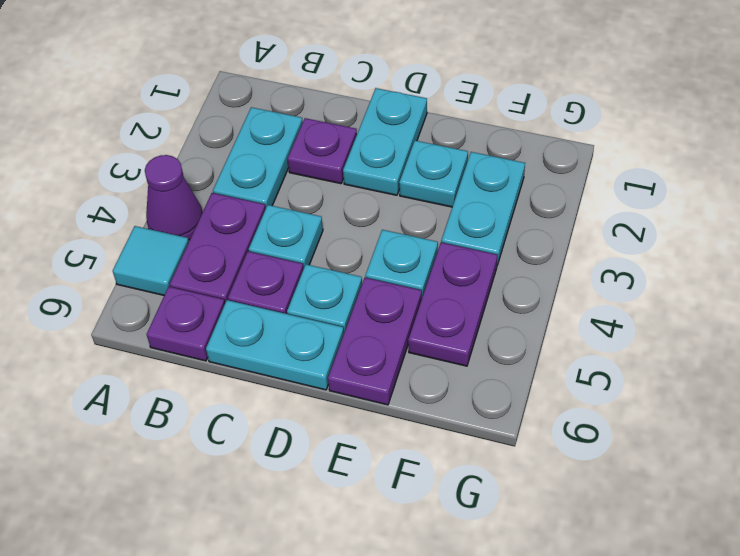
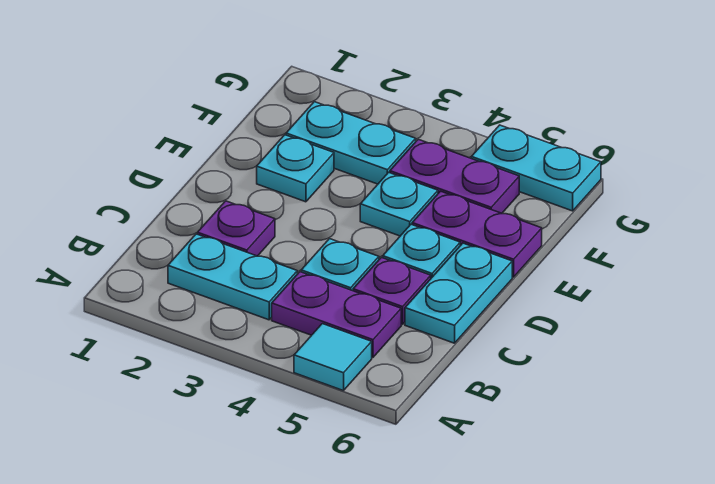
purple 1x1 cone [145,155,202,240] -> none
purple 1x1 plate [147,287,225,361] -> none
cyan 1x2 plate [343,88,427,195] -> cyan 1x2 plate moved to [471,125,601,211]

